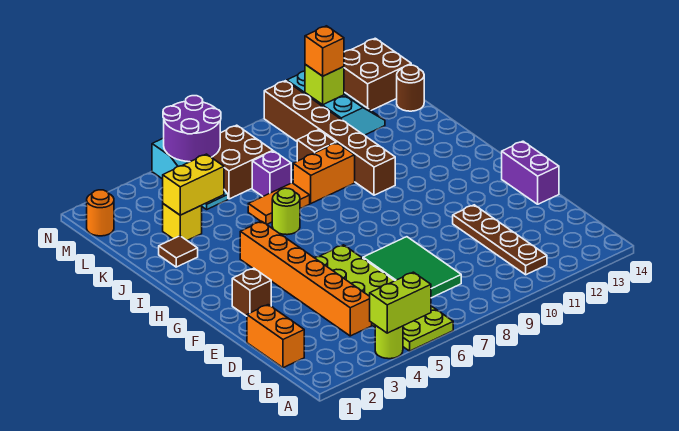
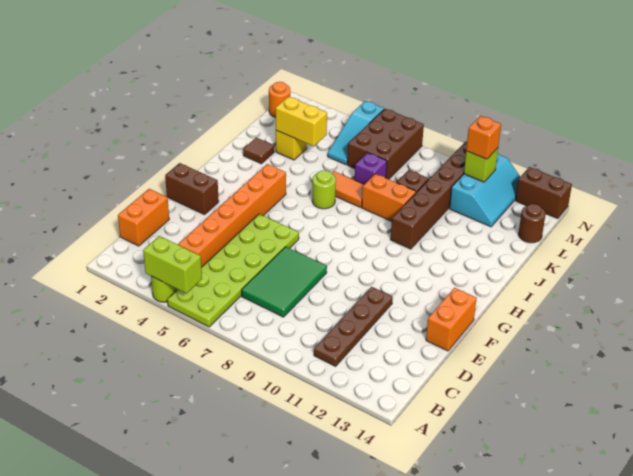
purple 1x2 brick [502,141,559,204] -> orange 1x2 brick [426,288,477,351]
brown 1x1 brick [232,268,271,316] -> brown 1x2 brick [165,163,219,215]
brown 2x2 brick [212,125,273,199] -> brown 2x3 brick [347,109,424,179]
purple 2x2 round brick [163,96,221,162] -> none
brown 2x2 brick [344,38,411,110] -> brown 1x2 brick [515,167,572,219]

